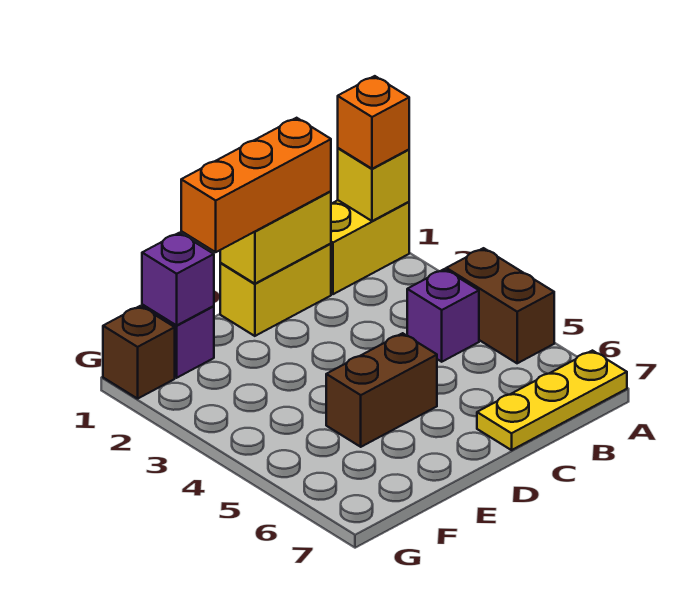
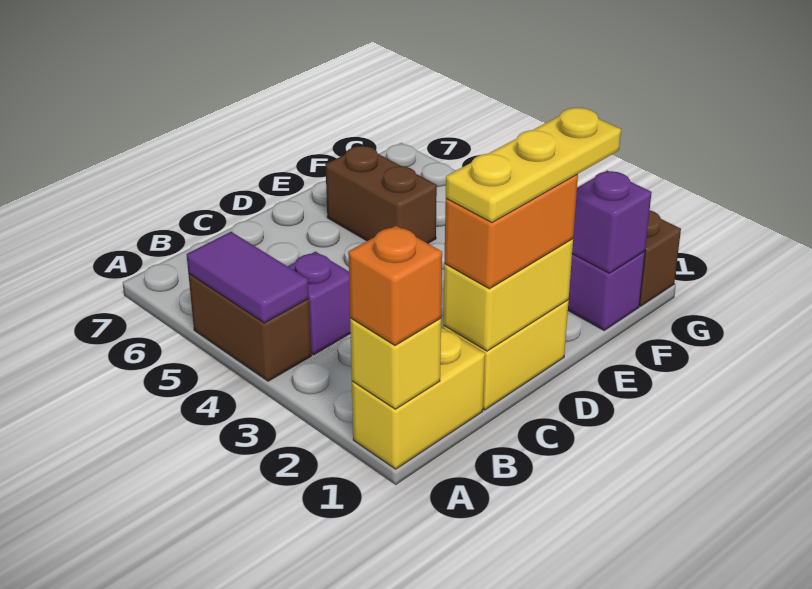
none -> purple 1x2 tile [187,232,309,323]
yellow 1x3 plate [477,351,627,450] -> yellow 1x3 plate moved to [446,108,621,222]
orange 1x3 brick [181,118,331,252] -> orange 1x2 brick [444,174,578,289]
brown 1x2 brick [326,333,437,447] -> brown 1x2 brick turned to [325,146,437,243]

